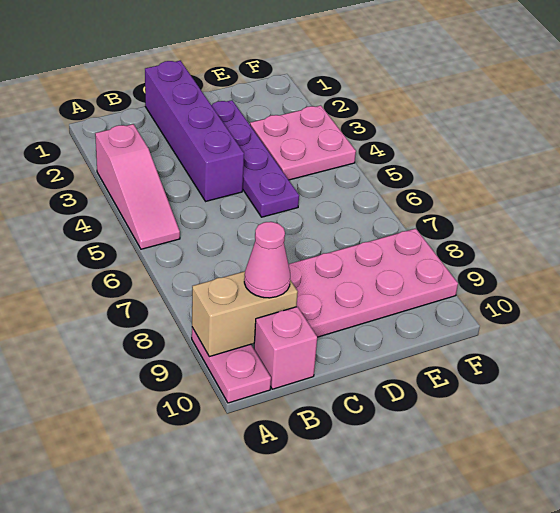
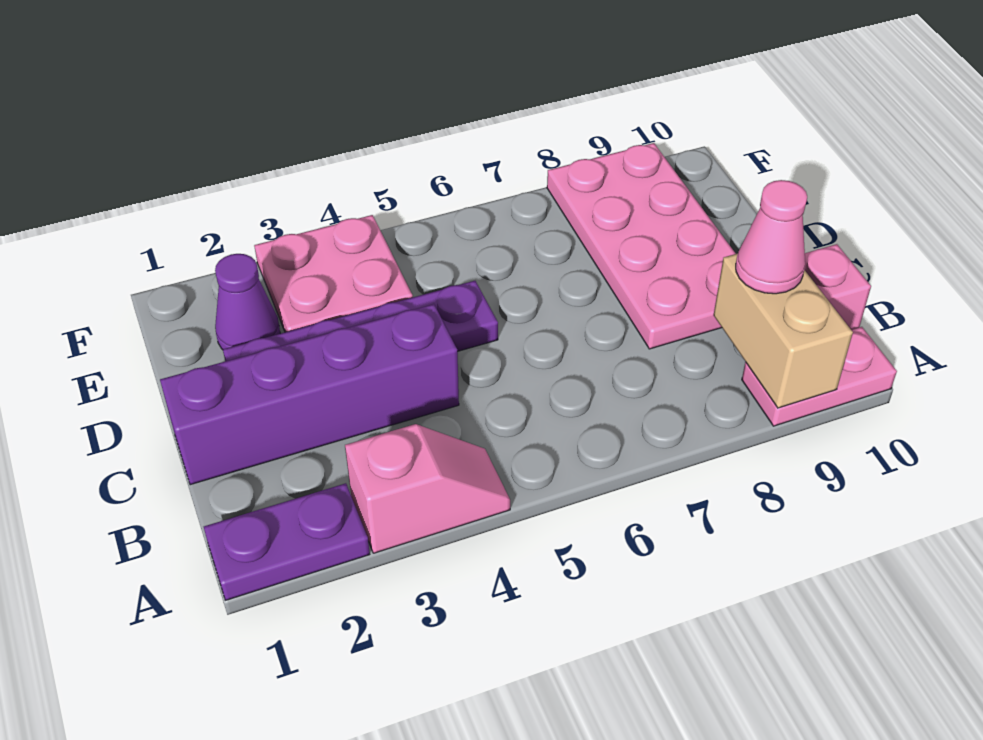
none -> purple 1x2 plate [204,483,370,600]
pink 1x3 slope [95,124,180,249] -> pink 1x2 slope [345,424,510,553]
none -> purple 1x1 cone [215,254,280,350]

